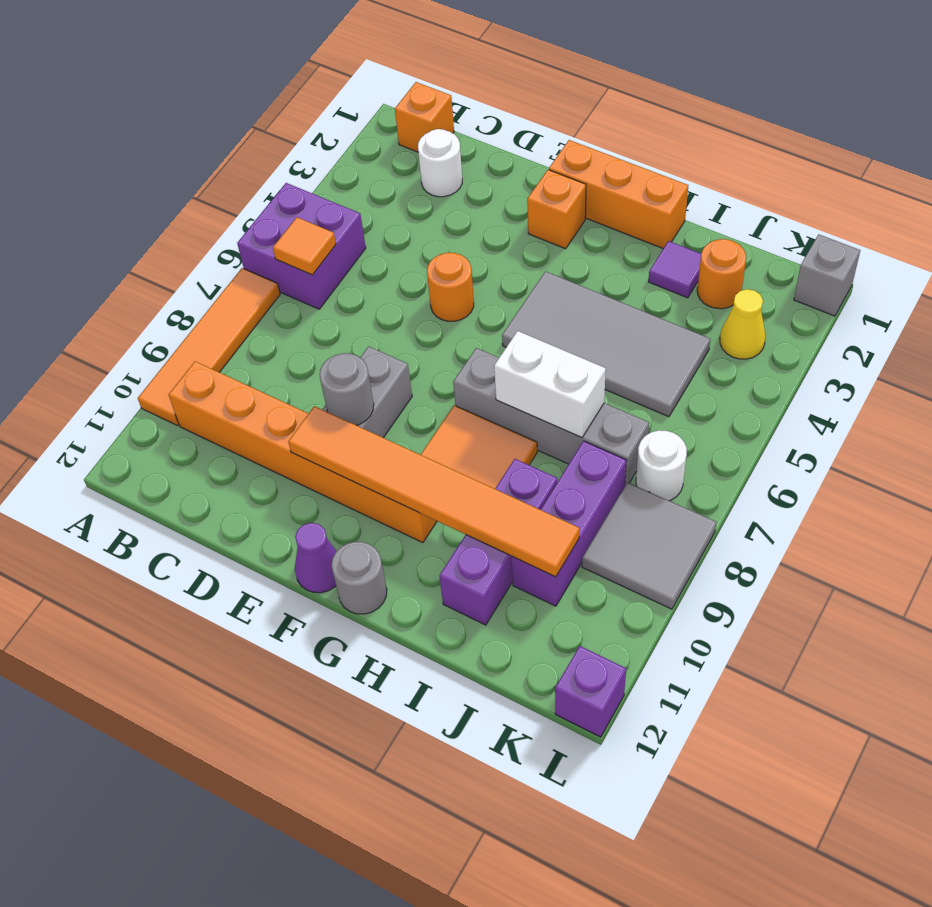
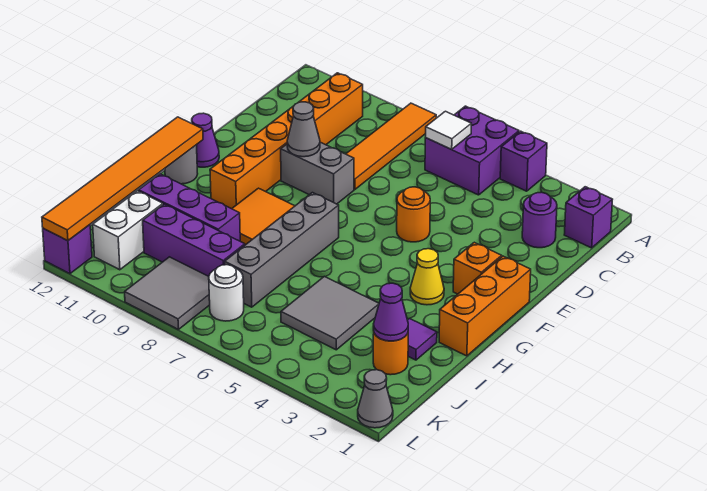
none -> purple 1x1 brick [500,131,547,191]
orange 1x4 tile [138,268,280,426] -> orange 1x4 tile turned to [346,103,436,190]
orange 1x1 brick [395,82,454,152] -> purple 1x1 brick [564,187,613,248]
orange 1x1 tile [273,217,336,275] -> white 1x1 tile [426,111,471,149]
white 1x1 round brick [418,129,462,197] -> purple 1x1 round brick [522,192,557,248]
grey 1x1 round brick [320,353,374,425] -> grey 1x1 cone [287,102,320,157]
orange 1x6 tile [288,406,579,577] -> orange 1x6 tile moved to [42,117,203,241]
grey 2x4 tile [502,271,711,417] -> grey 2x2 tile [281,276,379,350]
white 1x2 brick [494,331,606,438] -> white 1x2 brick moved to [93,191,163,270]
none -> purple 1x1 cone [374,283,408,341]
yellow 1x1 cone [720,289,766,359] -> yellow 1x1 cone moved to [410,249,444,305]
grey 1x1 brick [794,235,860,316] -> grey 1x1 cone [358,370,393,428]

